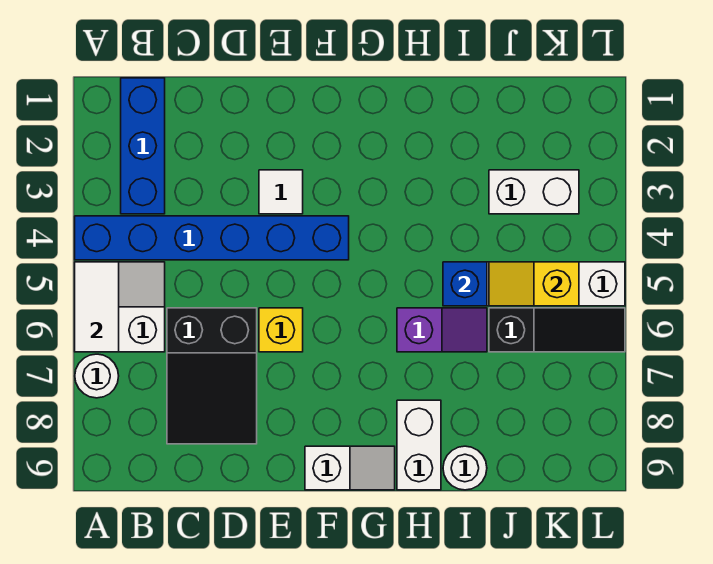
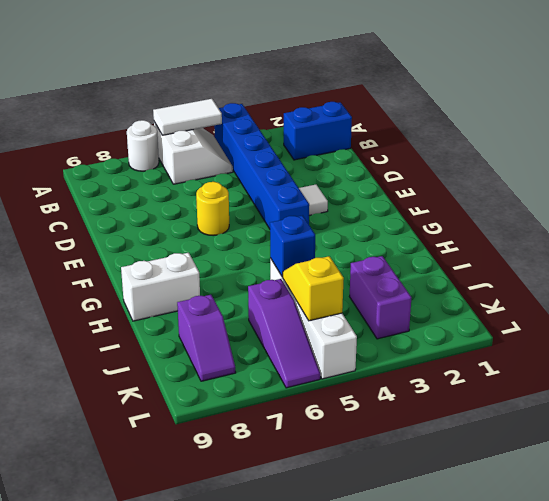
blue 1x3 brick [121,78,165,214] -> blue 1x2 brick [284,102,352,160]
black 2x3 slope [167,308,257,444] -> none
yellow 1x1 brick [259,308,303,352] -> yellow 1x1 round brick [196,182,229,236]
white 1x2 slope [305,446,395,490] -> none
purple 1x2 slope [397,308,487,352] -> purple 1x2 slope moved to [177,295,236,381]
white 1x1 round brick [443,446,487,490] -> none
white 1x2 brick [489,170,579,214] -> purple 1x2 brick [350,256,412,339]
black 1x3 slope [489,308,625,352] -> purple 1x3 slope [248,279,320,388]

